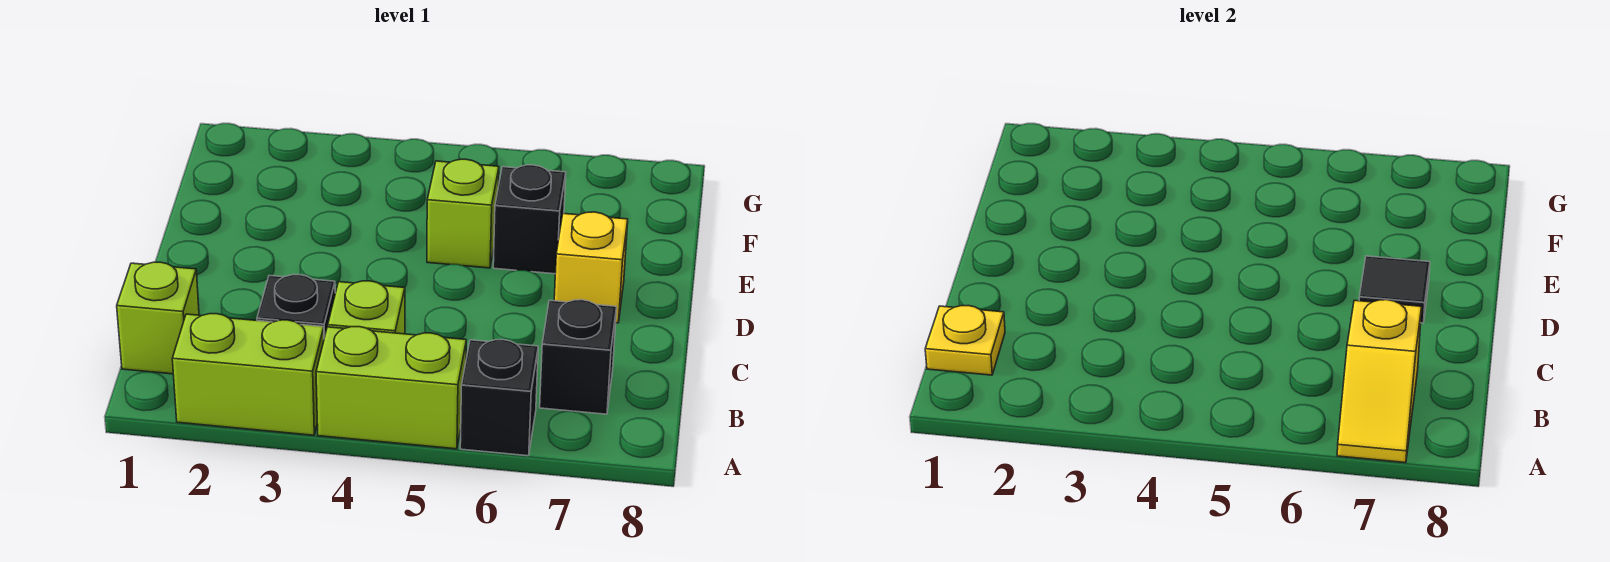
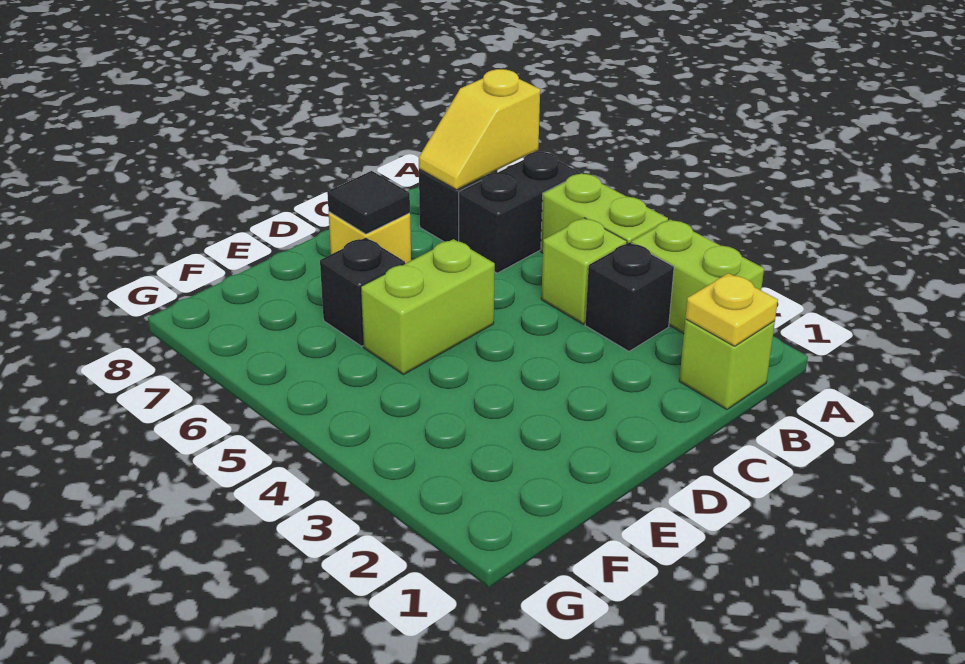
black 1x1 brick [460,340,538,456] -> black 1x2 brick [459,152,580,273]
yellow 1x2 slope [1337,300,1422,463] -> yellow 1x2 slope turned to [419,69,540,190]
lime 1x1 brick [427,159,499,268] -> lime 1x2 brick [361,239,495,375]

